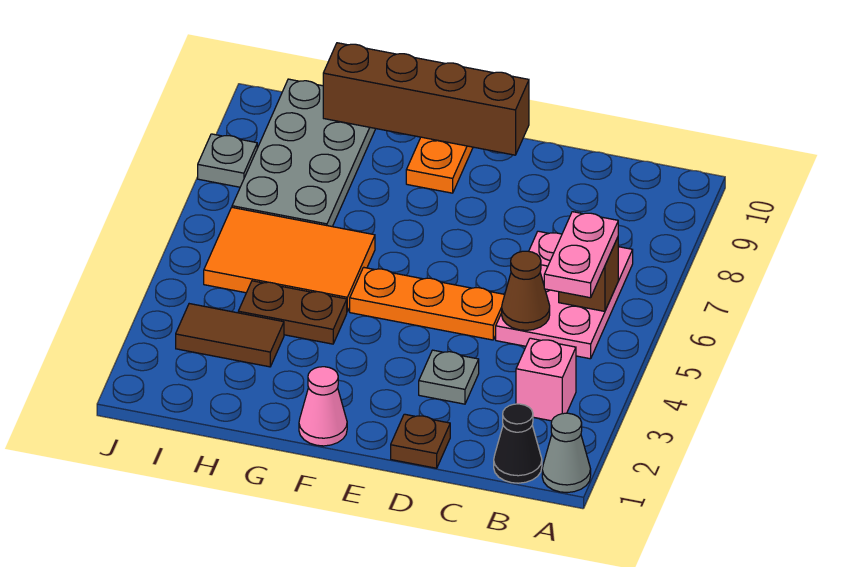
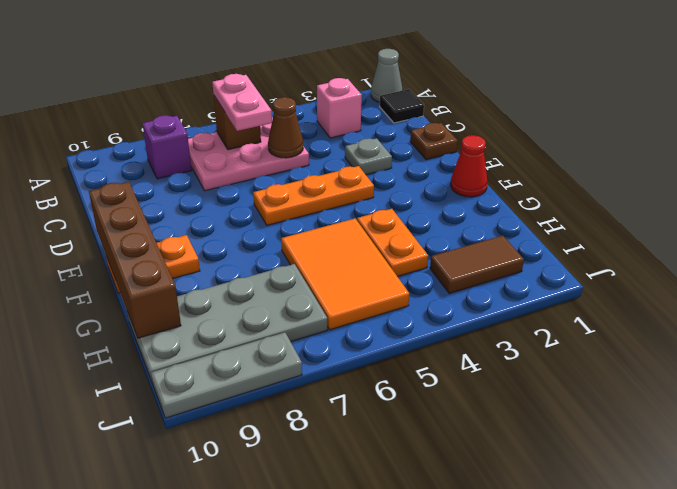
black 1x1 cone [494,404,542,483] -> black 1x1 tile [380,89,424,123]
pink 1x2 plate [544,212,618,298] -> pink 1x2 plate turned to [212,74,272,131]
none -> purple 1x1 brick [142,115,192,179]
orange 1x3 plate [350,267,505,340] -> orange 1x3 plate turned to [253,166,374,225]
pink 1x1 cone [299,367,347,446] -> red 1x1 cone [451,135,487,197]
brown 1x2 plate [238,281,347,344] -> orange 1x2 plate [357,209,428,276]
brown 1x2 tile [176,304,284,367] -> brown 1x2 tile turned to [430,236,524,293]
grey 1x1 plate [198,134,257,187] -> grey 1x3 plate [151,332,302,418]

